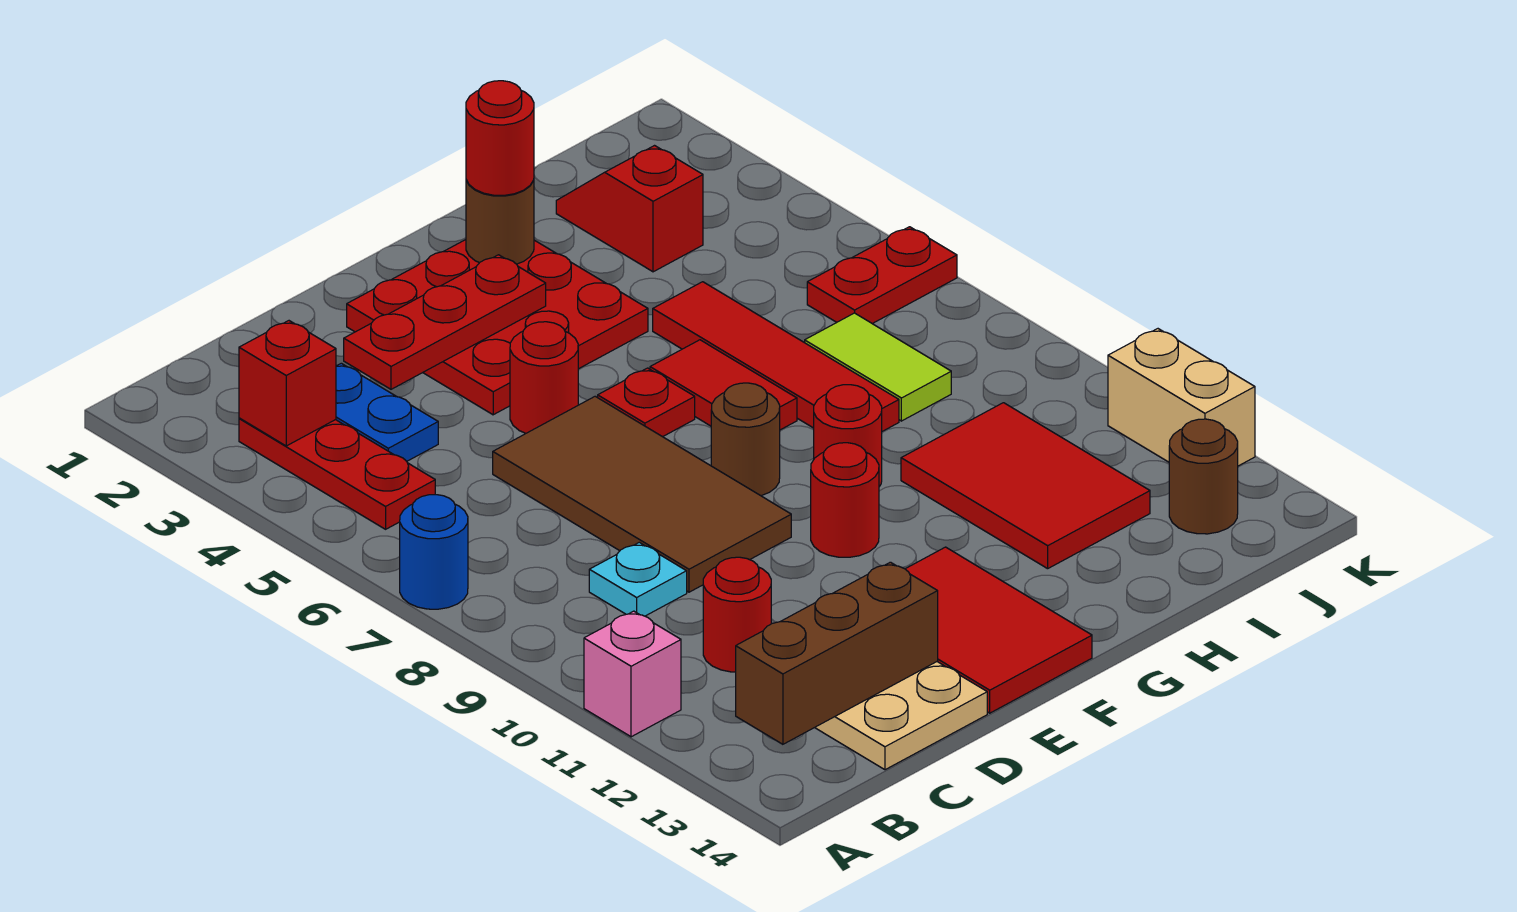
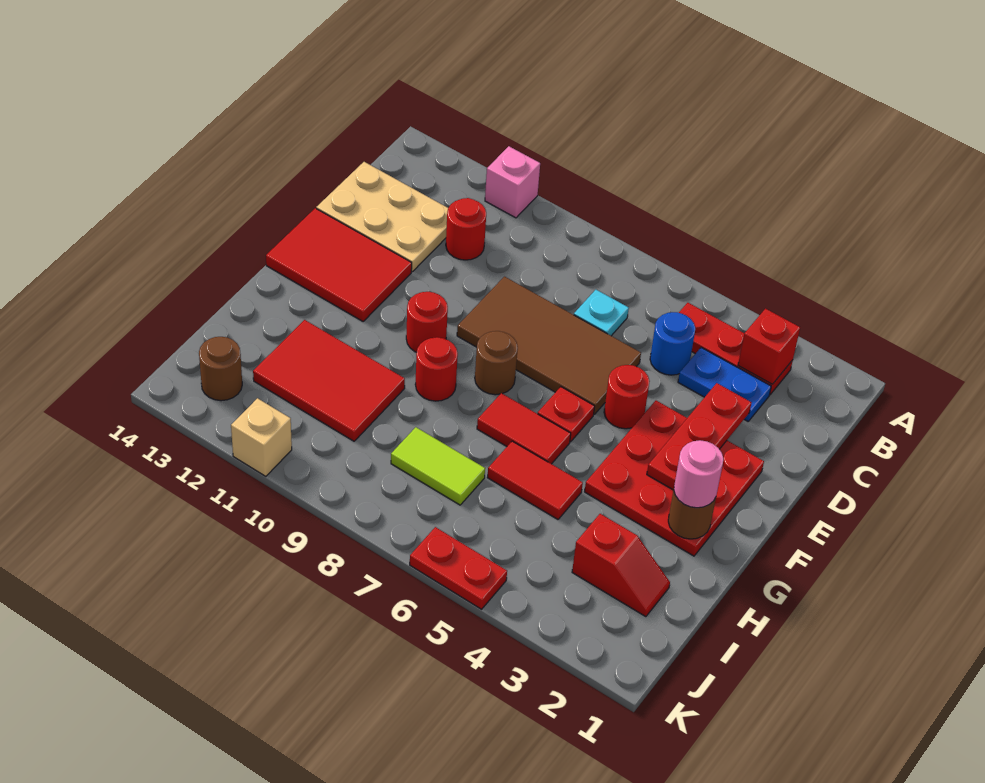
blue 1x1 round brick [400,495,468,609] -> blue 1x1 round brick moved to [650,312,695,375]
brown 1x3 brick [736,562,938,744] -> none
cyan 1x1 plate [589,542,687,616] -> cyan 1x1 plate moved to [574,290,629,336]
red 1x1 round brick [466,81,534,195] -> pink 1x1 round brick [674,440,723,508]
red 1x4 tile [653,282,899,431] -> red 1x2 tile [487,441,583,519]
red 1x2 plate [807,227,957,324] -> red 1x2 plate turned to [410,527,507,609]
tan 1x2 brick [1108,329,1255,466] -> tan 1x1 brick [231,398,292,476]

